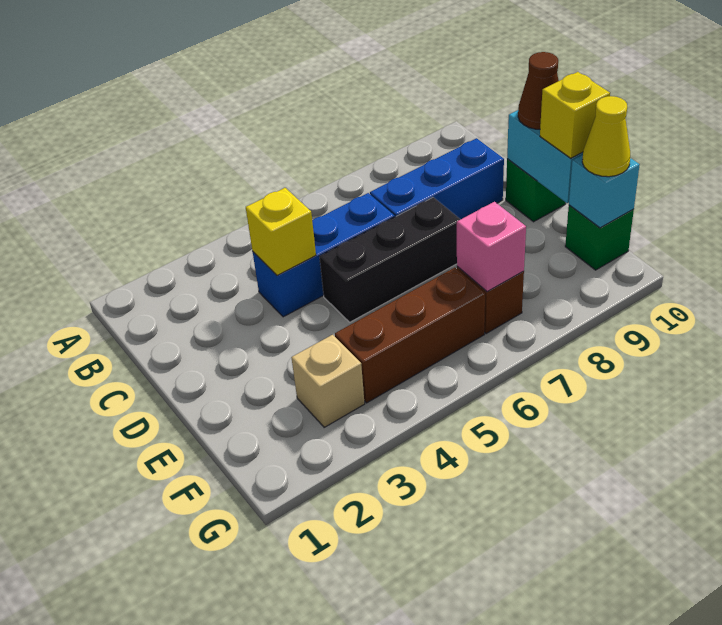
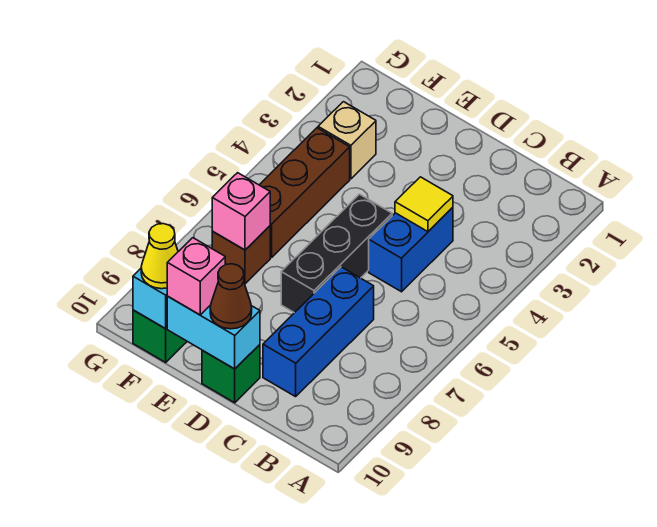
blue 1x3 brick [253,193,395,317] -> blue 1x2 brick [369,207,453,292]
yellow 1x1 brick [246,188,316,275] -> yellow 1x1 tile [395,177,453,232]
yellow 1x1 brick [540,72,610,158] -> pink 1x1 brick [167,238,225,315]

